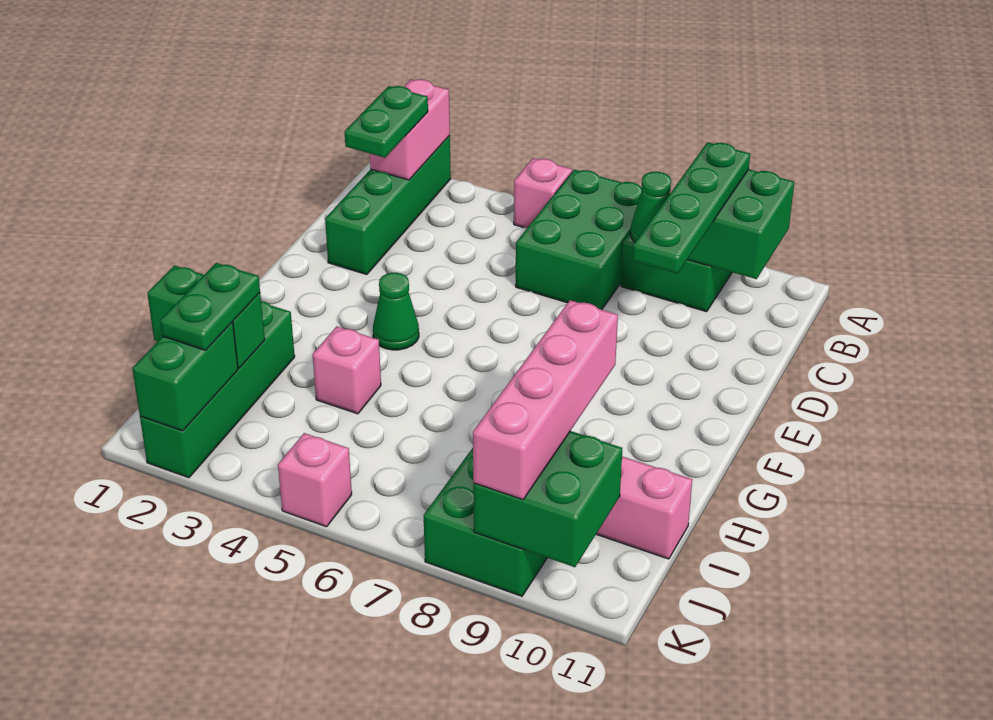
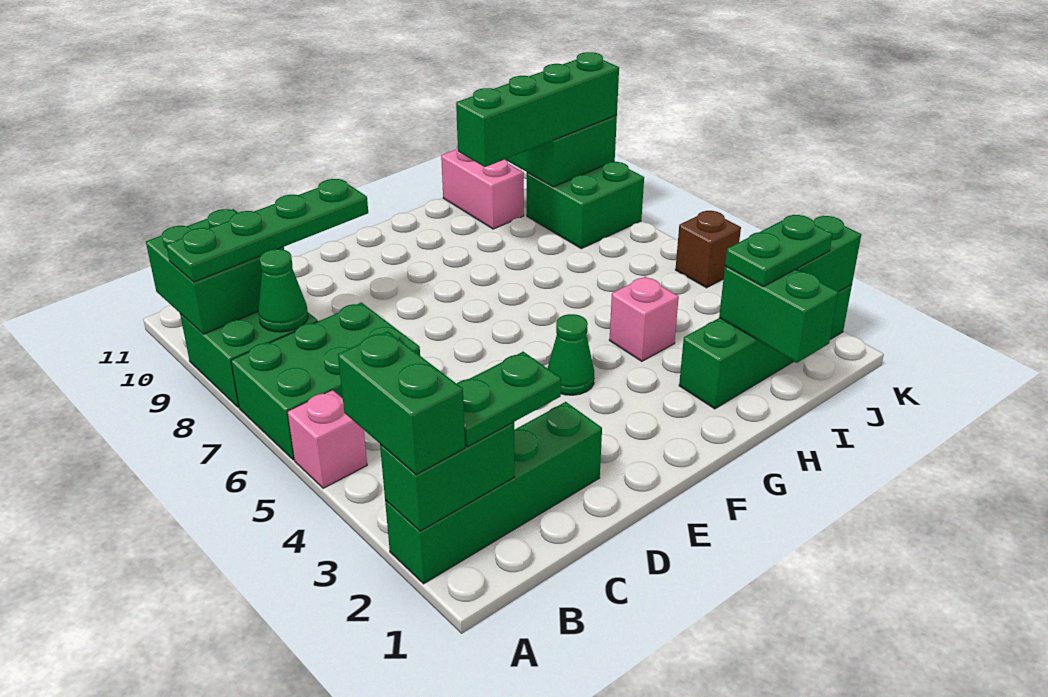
pink 1x2 brick [370,79,450,180] -> green 1x2 brick [380,422,514,531]
none -> green 1x2 brick [338,331,465,475]
pink 1x4 brick [473,300,618,499] -> green 1x4 brick [456,52,619,167]
pink 1x1 brick [278,433,352,527] -> brown 1x1 brick [675,211,741,288]

